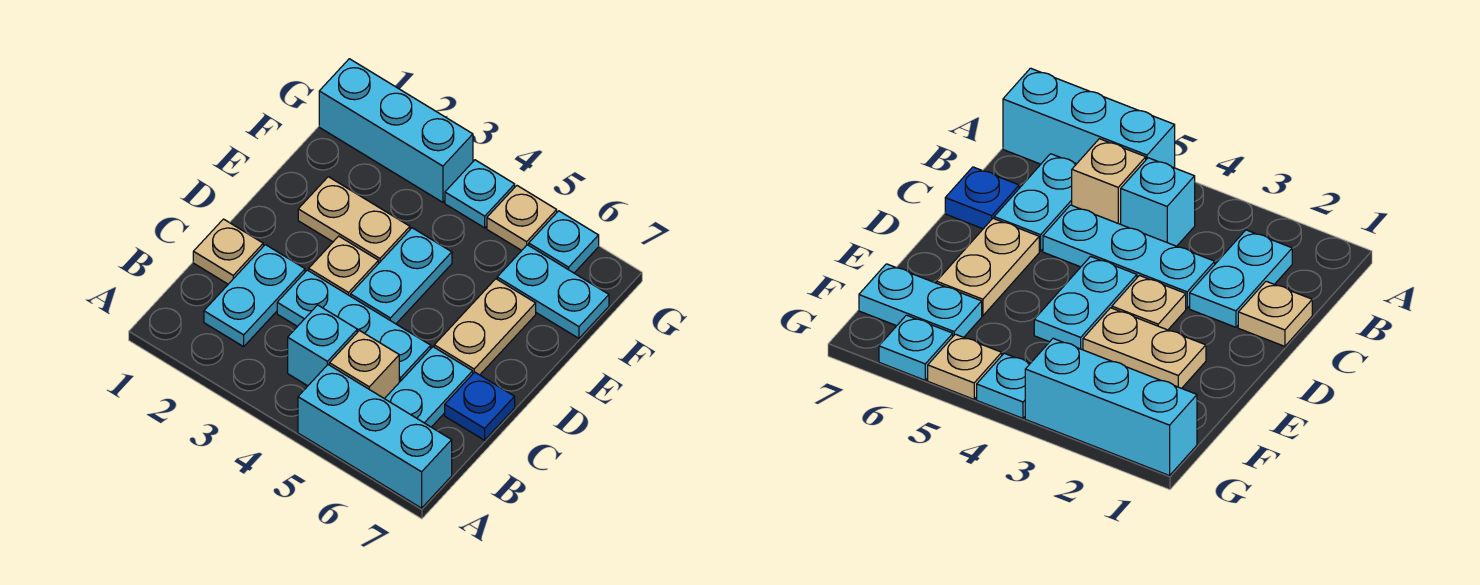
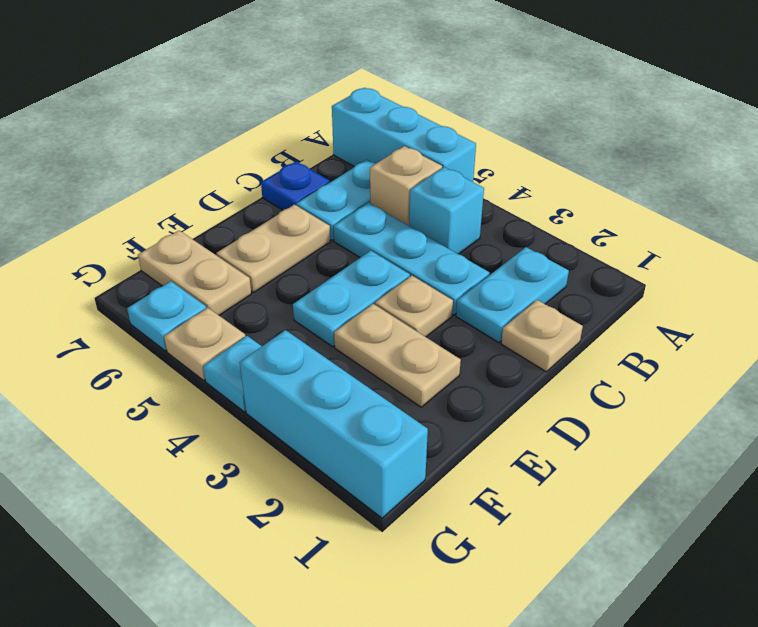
cyan 1x2 plate [497,245,609,338] -> tan 1x2 plate [138,231,251,315]

